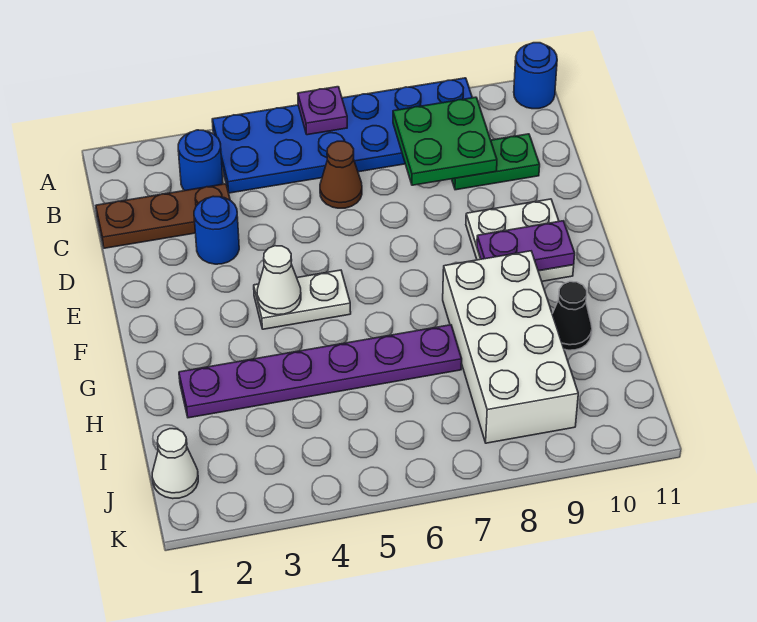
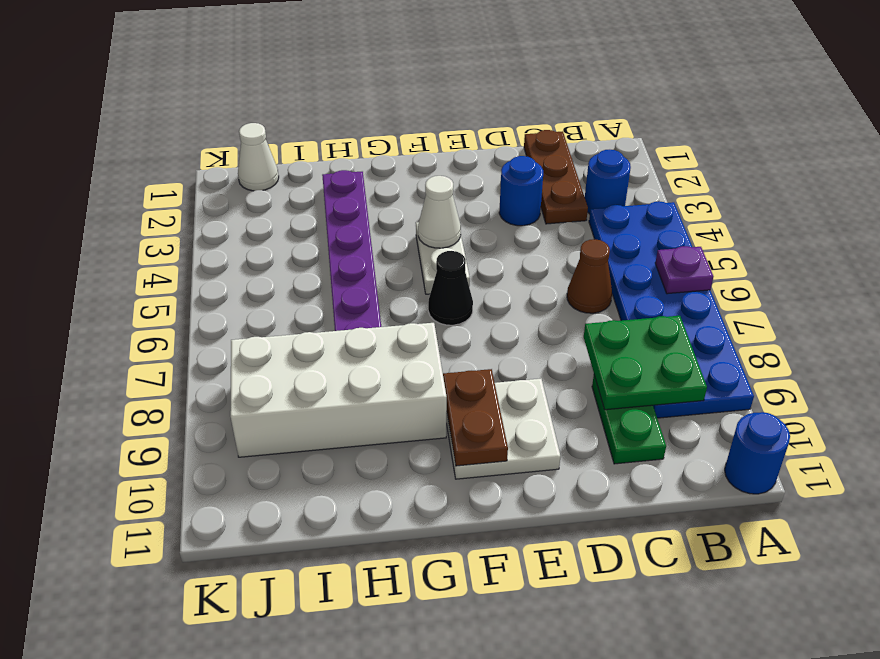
purple 1x2 plate [477,221,575,271] -> brown 1x2 plate [443,369,508,466]
black 1x1 cone [552,282,592,350] -> black 1x1 cone moved to [428,251,473,325]

